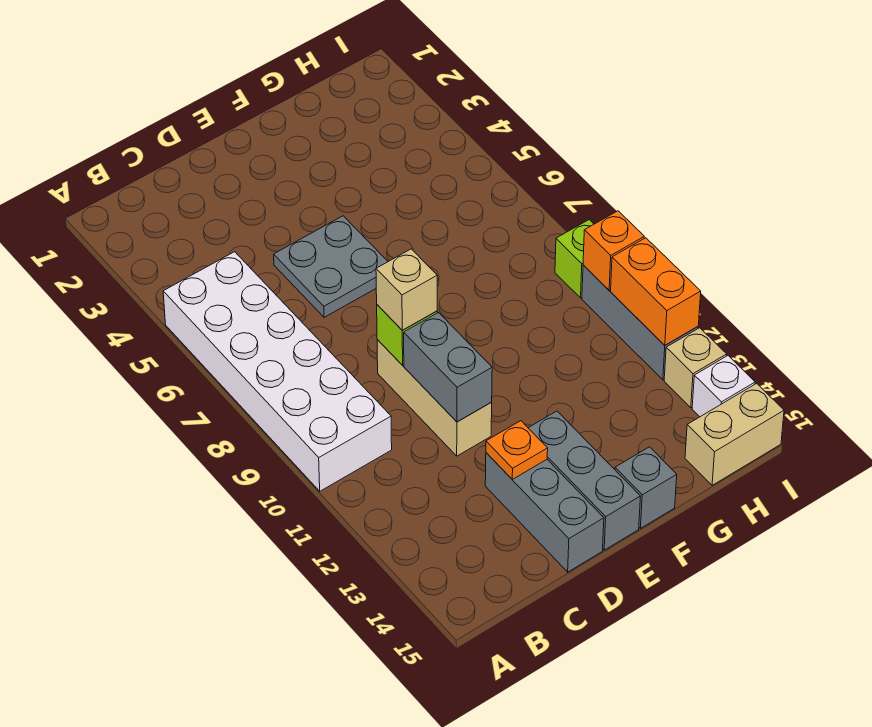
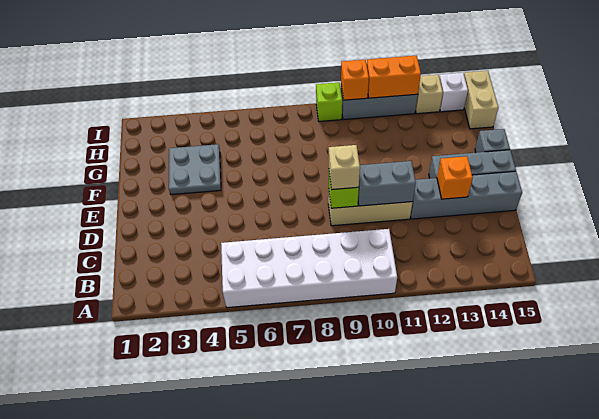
grey 2x2 plate [274,216,388,317] -> grey 2x2 plate moved to [169,144,221,195]
grey 1x3 brick [485,453,604,572] -> grey 1x4 brick [410,171,522,219]
orange 1x1 plate [486,421,548,479] -> orange 1x1 brick [437,156,473,199]

